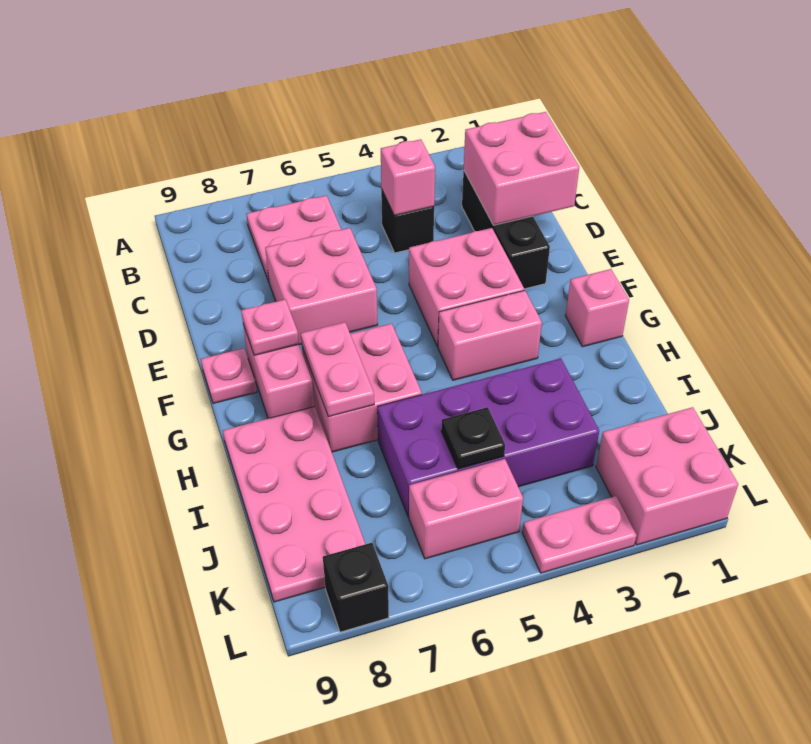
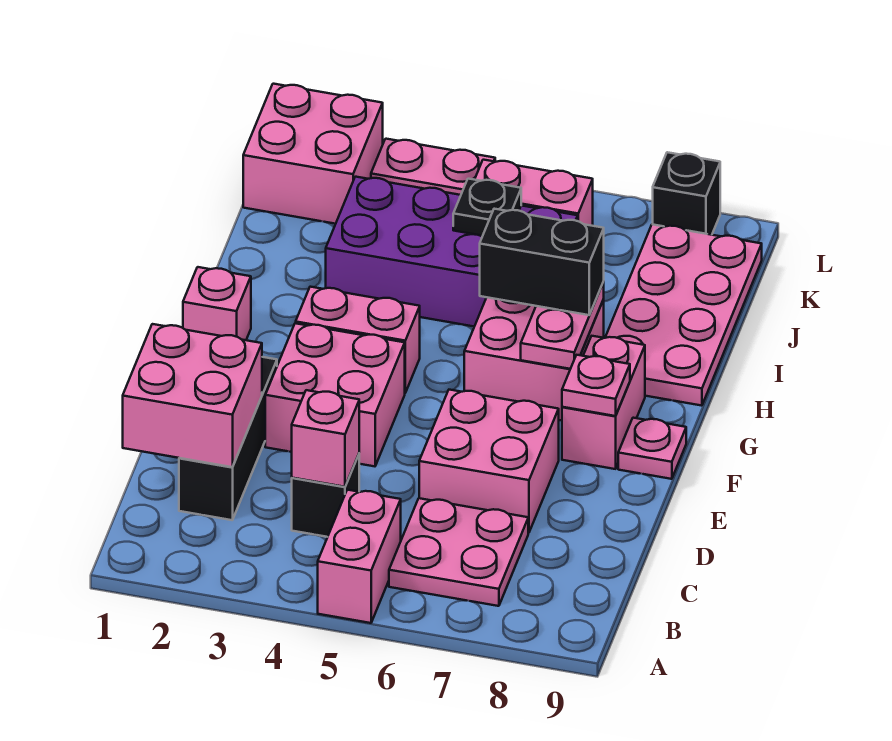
none -> pink 1x2 brick [318,490,401,623]
none -> black 1x2 brick [480,209,604,315]

